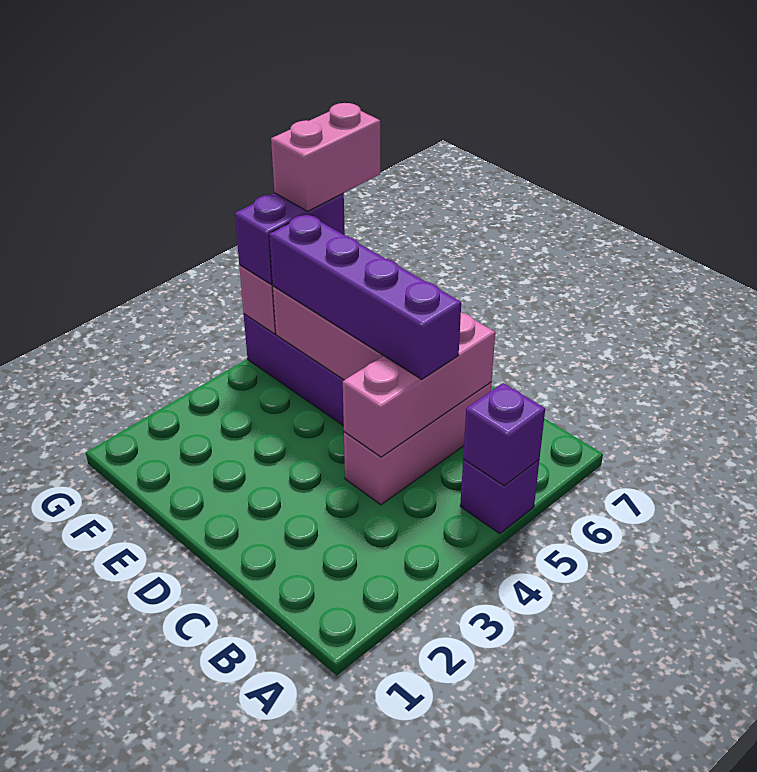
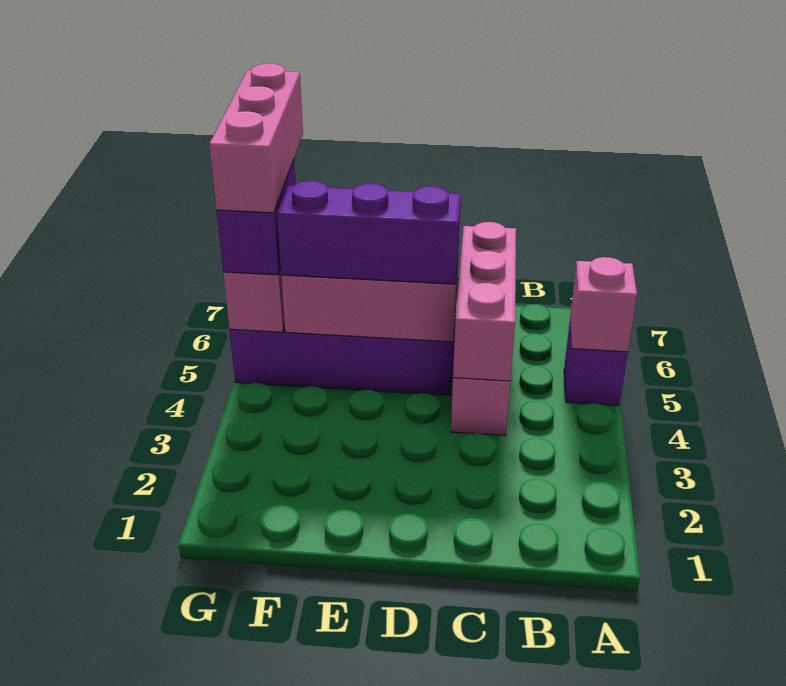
purple 1x1 brick [463,383,545,486] -> pink 1x1 brick [570,257,637,352]
purple 1x4 brick [269,214,461,379] -> purple 1x3 brick [277,181,461,284]
pink 1x2 brick [271,103,380,211] -> pink 1x3 brick [209,64,303,213]

